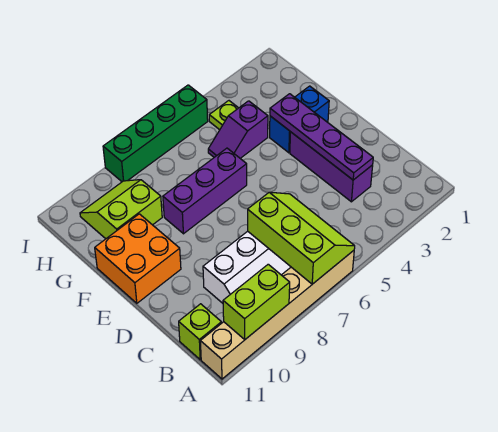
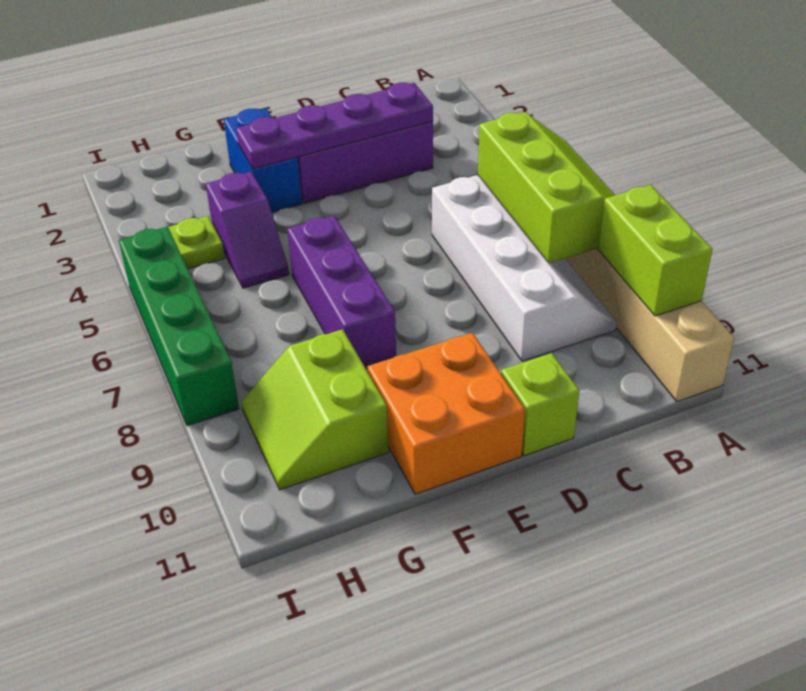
lime 2x3 slope [248,192,355,284] -> lime 2x3 slope turned to [478,112,615,263]
lime 1x1 brick [179,304,221,360] -> lime 1x1 brick moved to [501,353,580,456]

